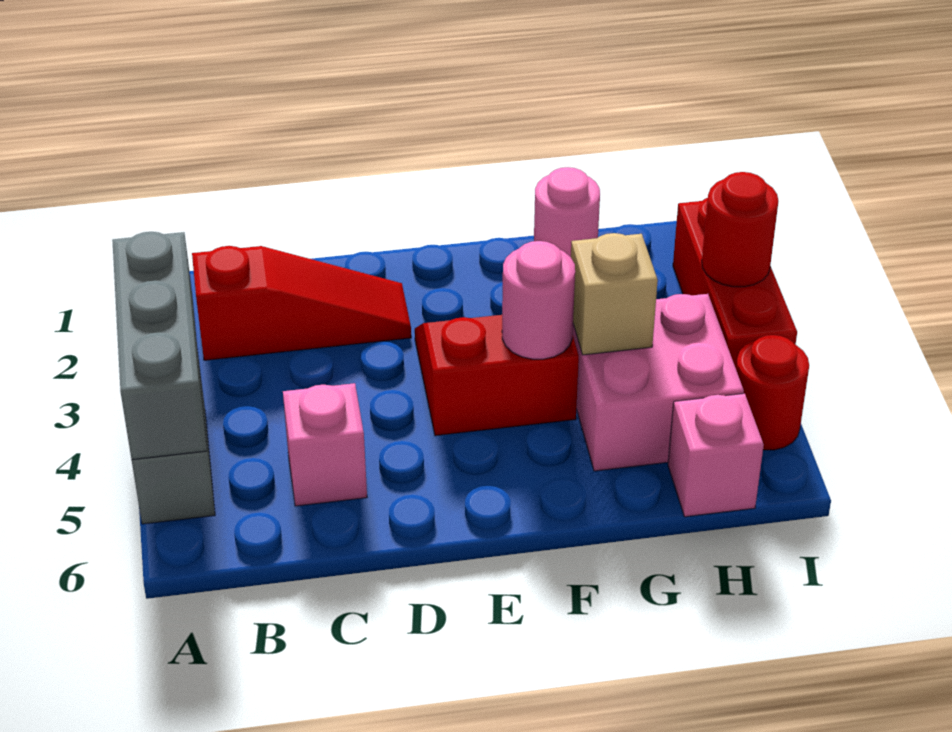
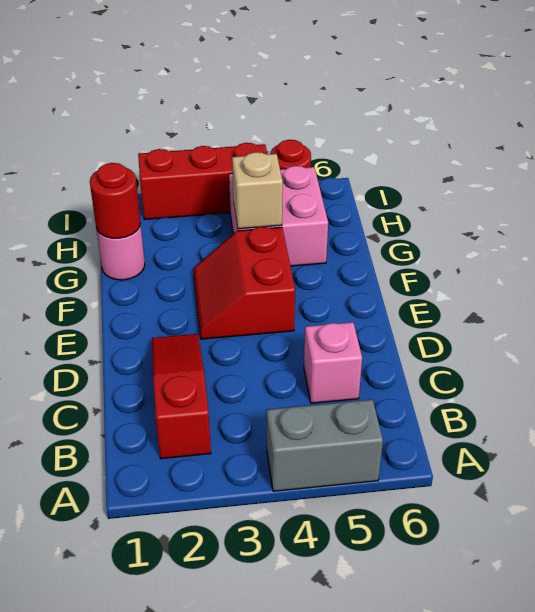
grey 1x3 brick [112,232,207,460] -> none
pink 1x1 round brick [502,241,575,359] -> none
pink 1x1 brick [668,393,764,517] -> none
red 1x1 round brick [702,172,778,287] -> red 1x1 round brick moved to [90,163,140,238]

